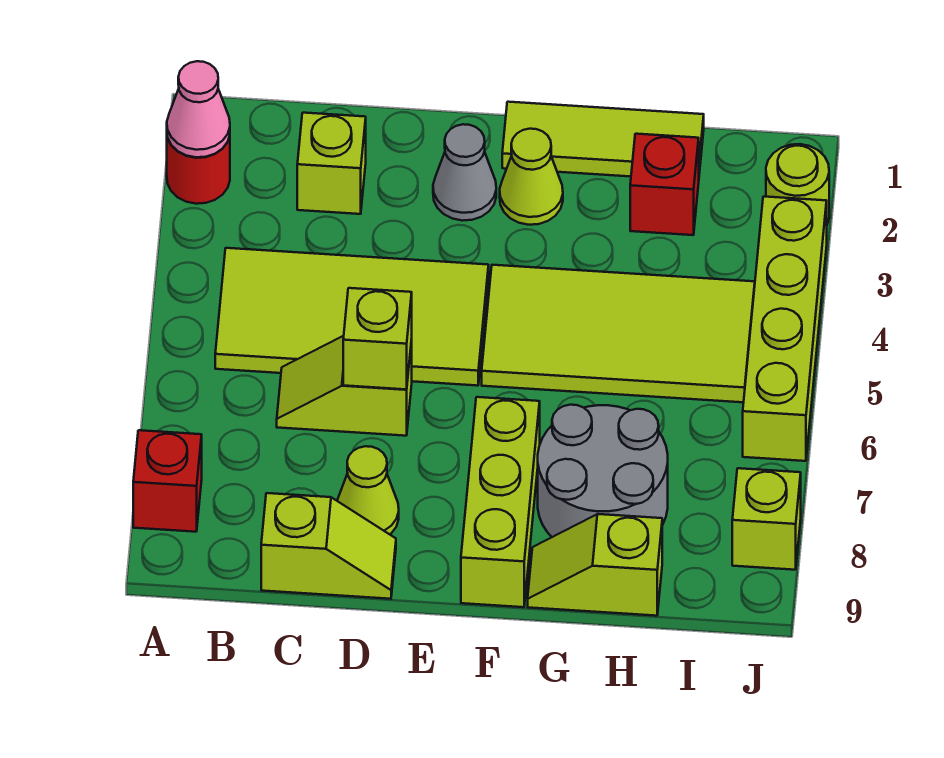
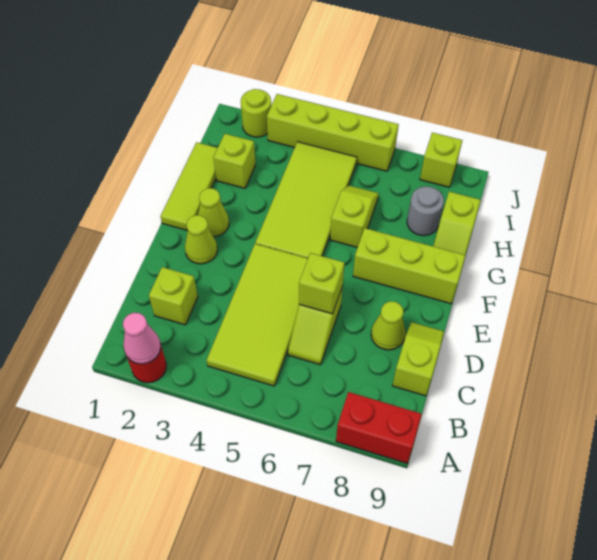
red 1x1 brick [133,430,202,532] -> red 1x2 brick [336,392,422,463]
grey 1x1 cone [433,124,496,221] -> lime 1x1 cone [185,215,217,264]
none -> lime 1x2 slope [330,186,379,248]
grey 2x2 round brick [538,405,668,537] -> grey 1x1 round brick [407,186,444,236]
red 1x1 brick [630,134,699,235] -> lime 1x1 brick [214,134,256,188]

